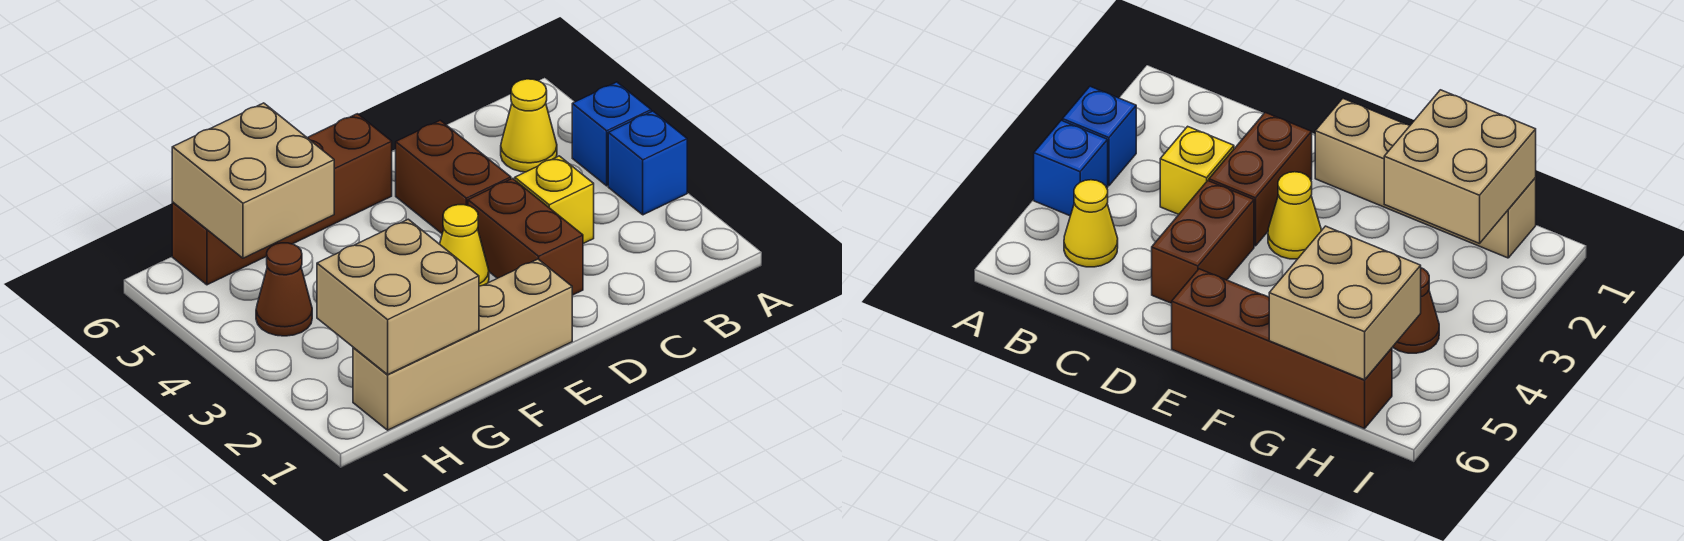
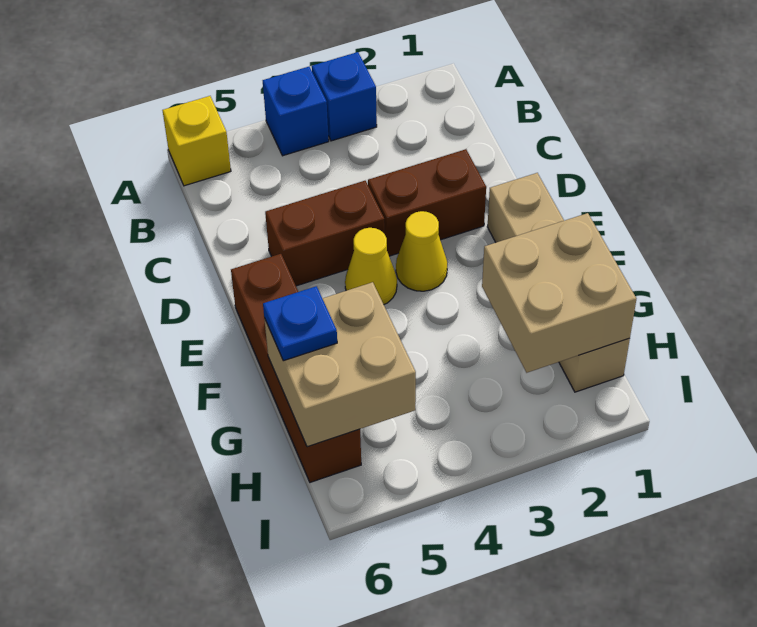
yellow 1x1 cone [501,79,557,172] -> yellow 1x1 cone moved to [345,228,397,304]
yellow 1x1 brick [515,156,594,244] -> yellow 1x1 brick moved to [163,96,231,186]
none -> blue 1x1 plate [263,286,337,361]
brown 1x1 cone [256,243,312,336] -> none

